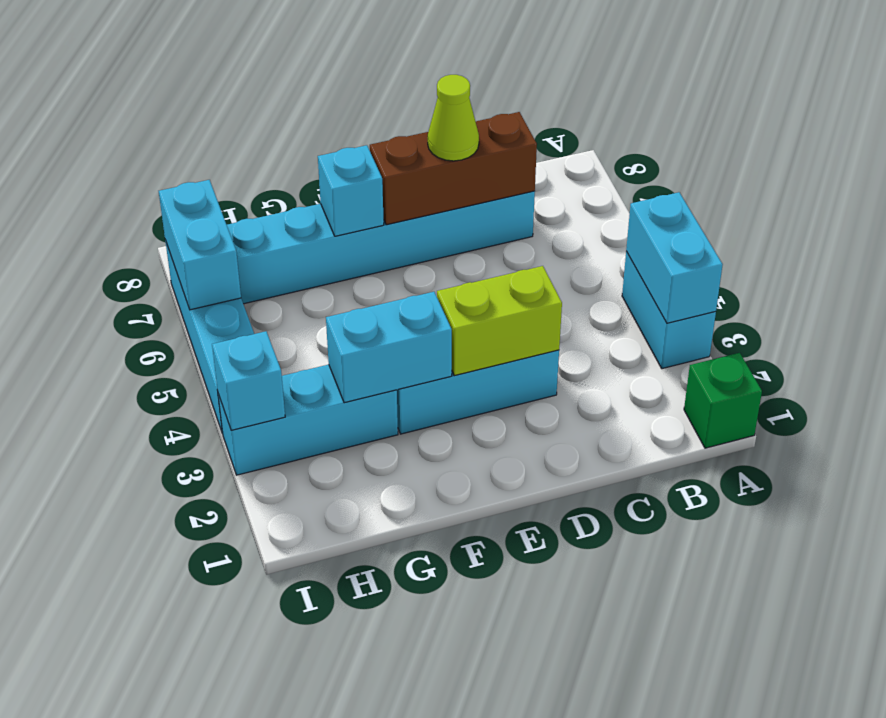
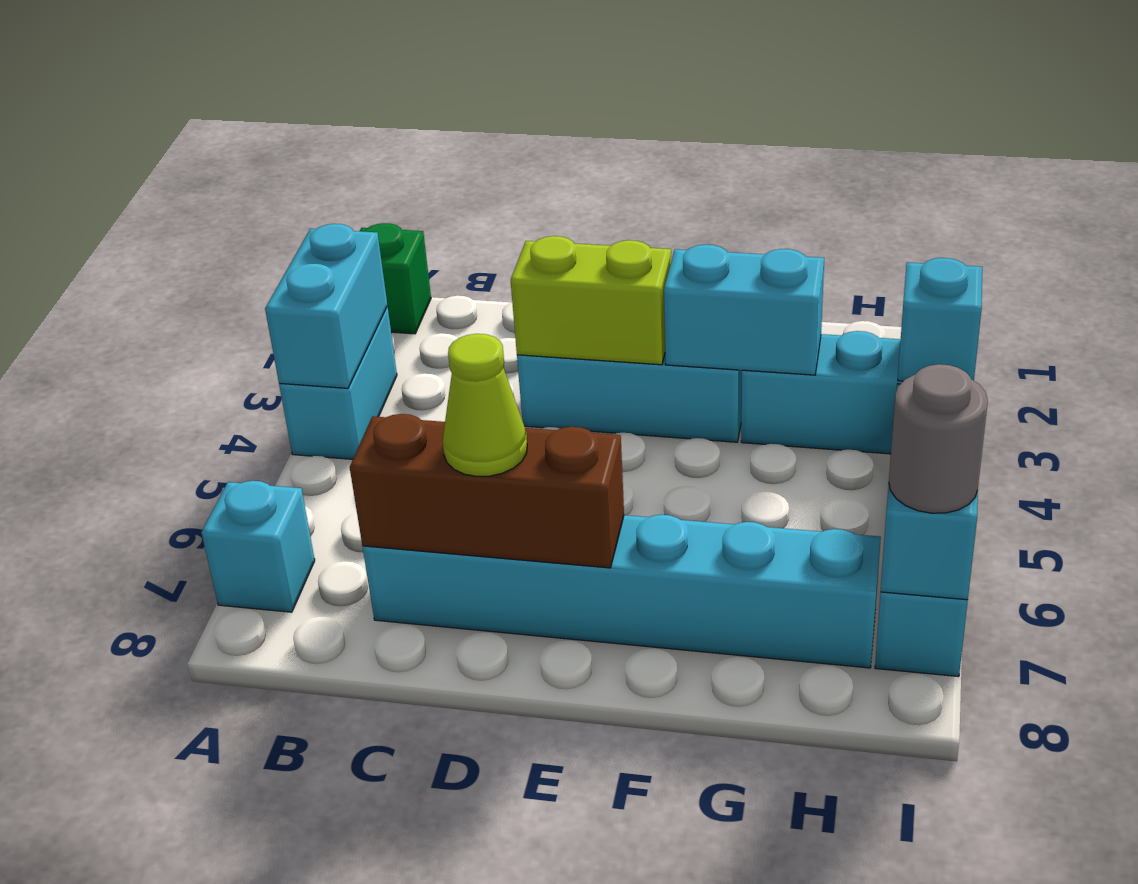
cyan 1x1 brick [318,145,384,236] -> cyan 1x1 brick moved to [201,481,315,612]
none -> grey 1x1 round brick [889,364,988,513]

